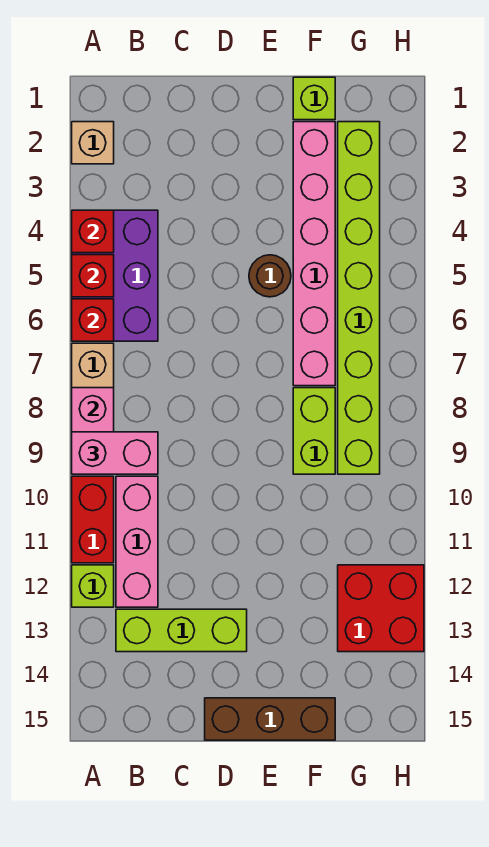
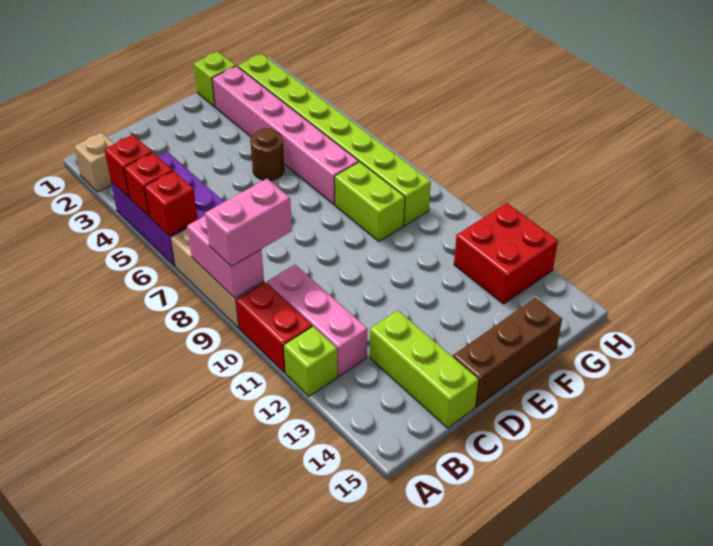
lime 1x3 brick [116,609,247,652] -> lime 1x3 brick turned to [370,310,479,428]

